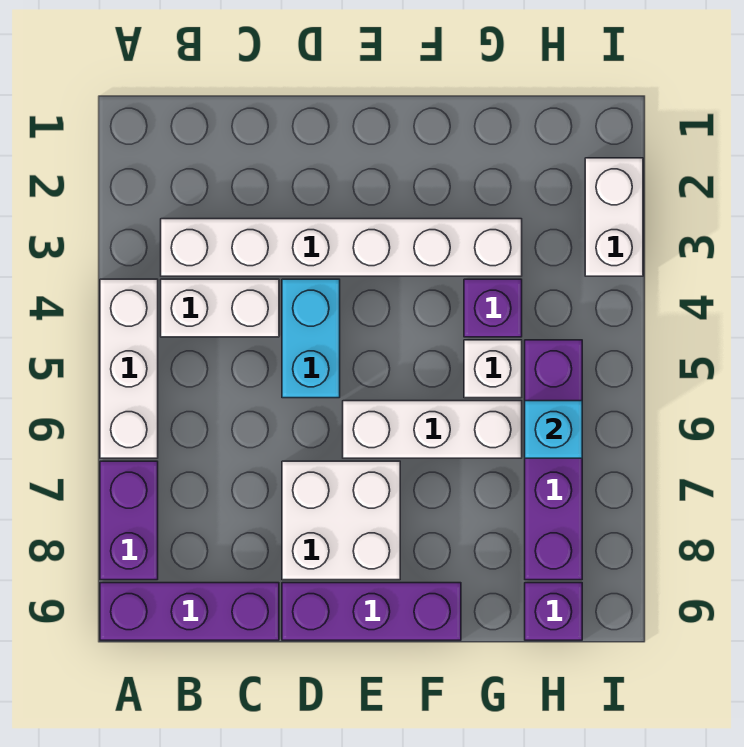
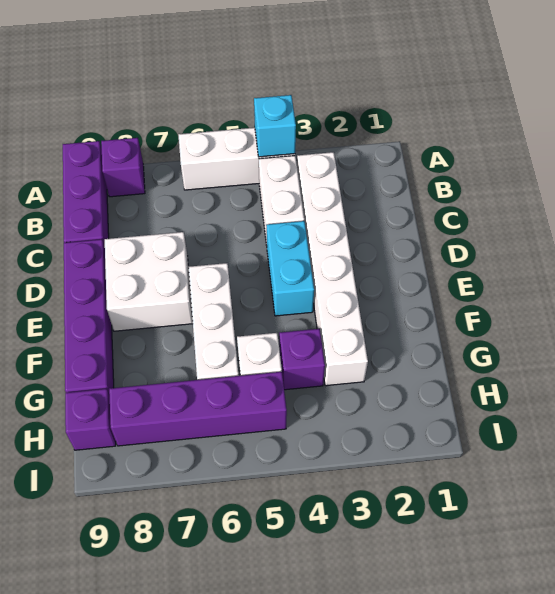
purple 1x2 brick [100,461,158,580] -> purple 1x1 brick [101,138,145,197]
cyan 1x2 brick [282,279,340,398] -> cyan 1x2 brick turned to [266,221,314,316]
purple 1x3 brick [282,583,461,640] -> purple 1x4 brick [64,239,114,395]
cyan 1x1 brick [525,401,582,458] -> cyan 1x1 brick moved to [254,95,296,157]
white 1x2 brick [585,158,643,276] -> none

